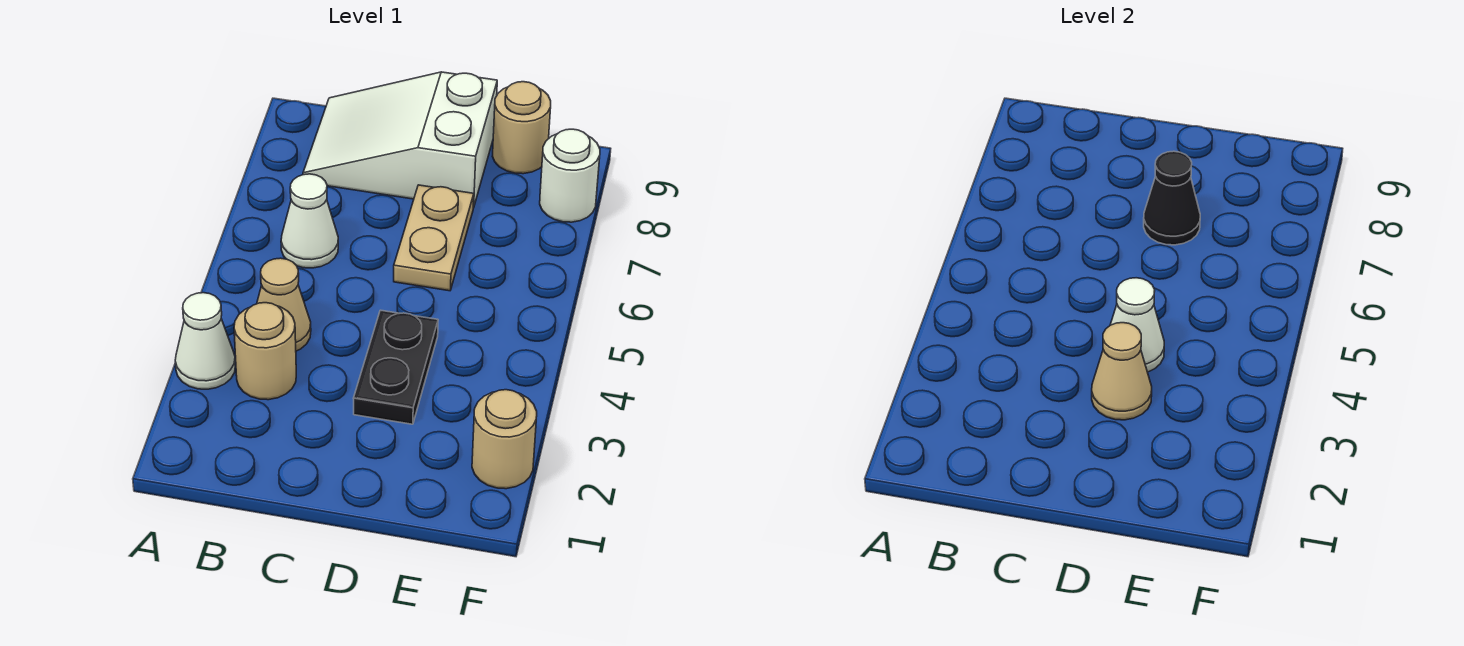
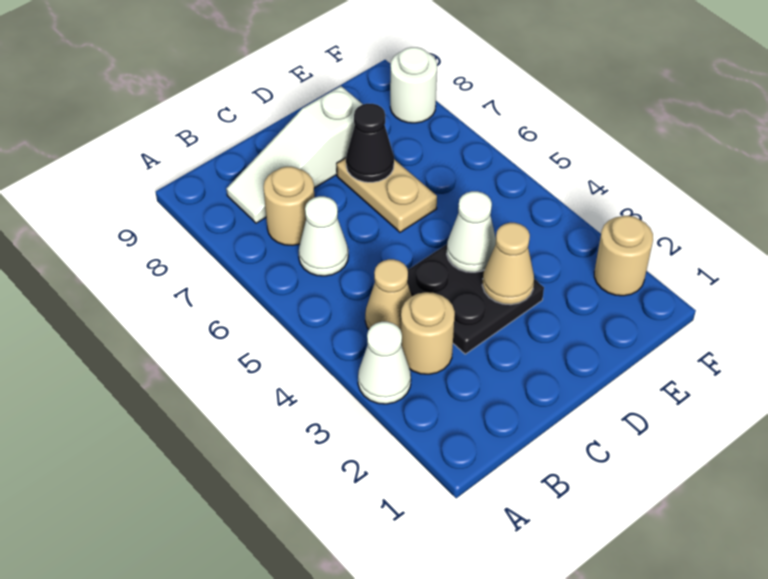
white 2x3 slope [303,72,497,208] -> white 1x3 slope [226,86,363,223]
black 1x2 plate [353,310,438,424] -> black 2x2 plate [407,244,544,354]
tan 1x1 round brick [492,82,551,174] -> tan 1x1 round brick moved to [264,167,315,245]

